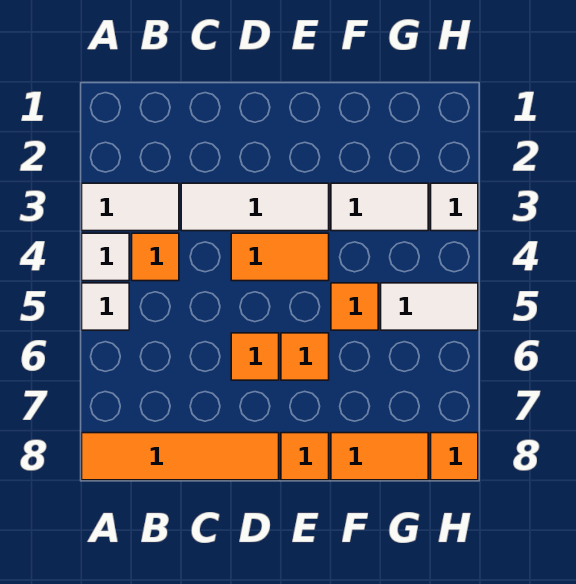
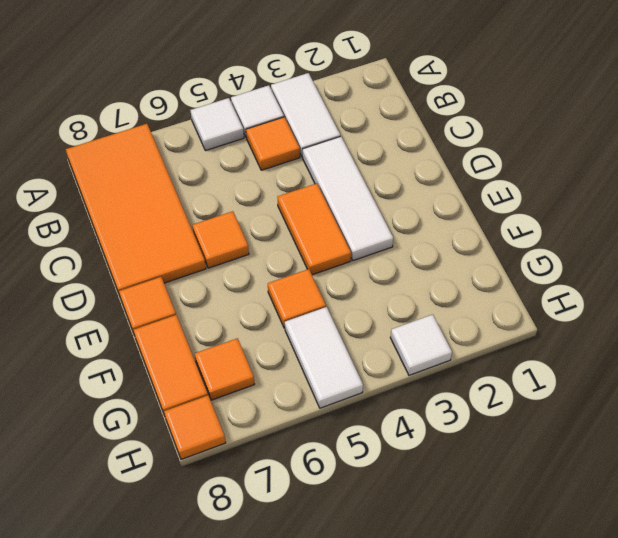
orange 1x4 tile [82,433,279,480] -> orange 2x4 tile [66,124,206,295]
orange 1x1 tile [281,333,329,380] -> orange 1x1 tile moved to [195,338,255,400]
white 1x2 tile [331,183,428,231] -> none

